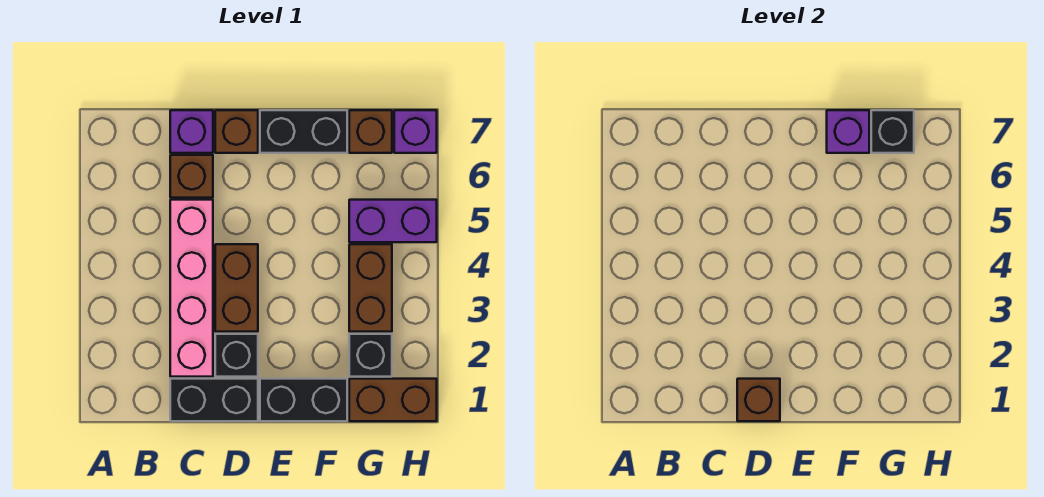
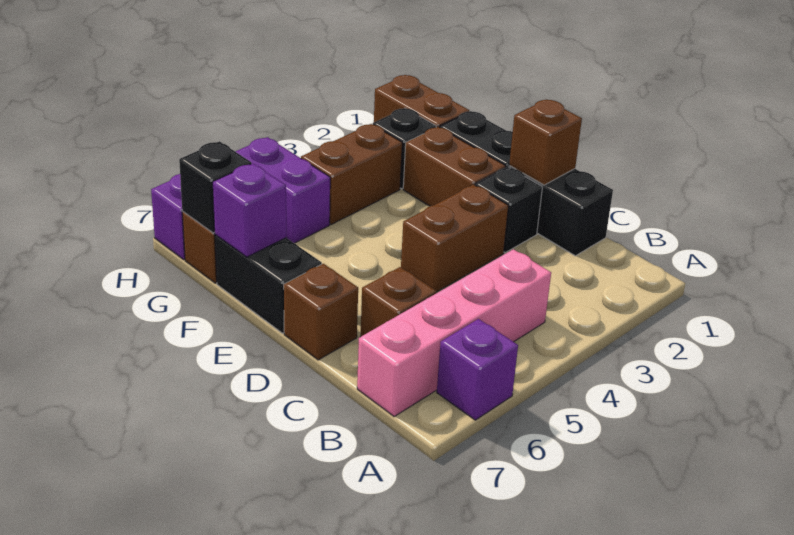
pink 1x4 brick [170,200,213,377] -> pink 1x4 brick moved to [357,249,551,416]
purple 1x1 brick [170,110,213,153] -> purple 1x1 brick moved to [437,319,518,420]
none -> brown 1x2 brick [403,127,506,206]

